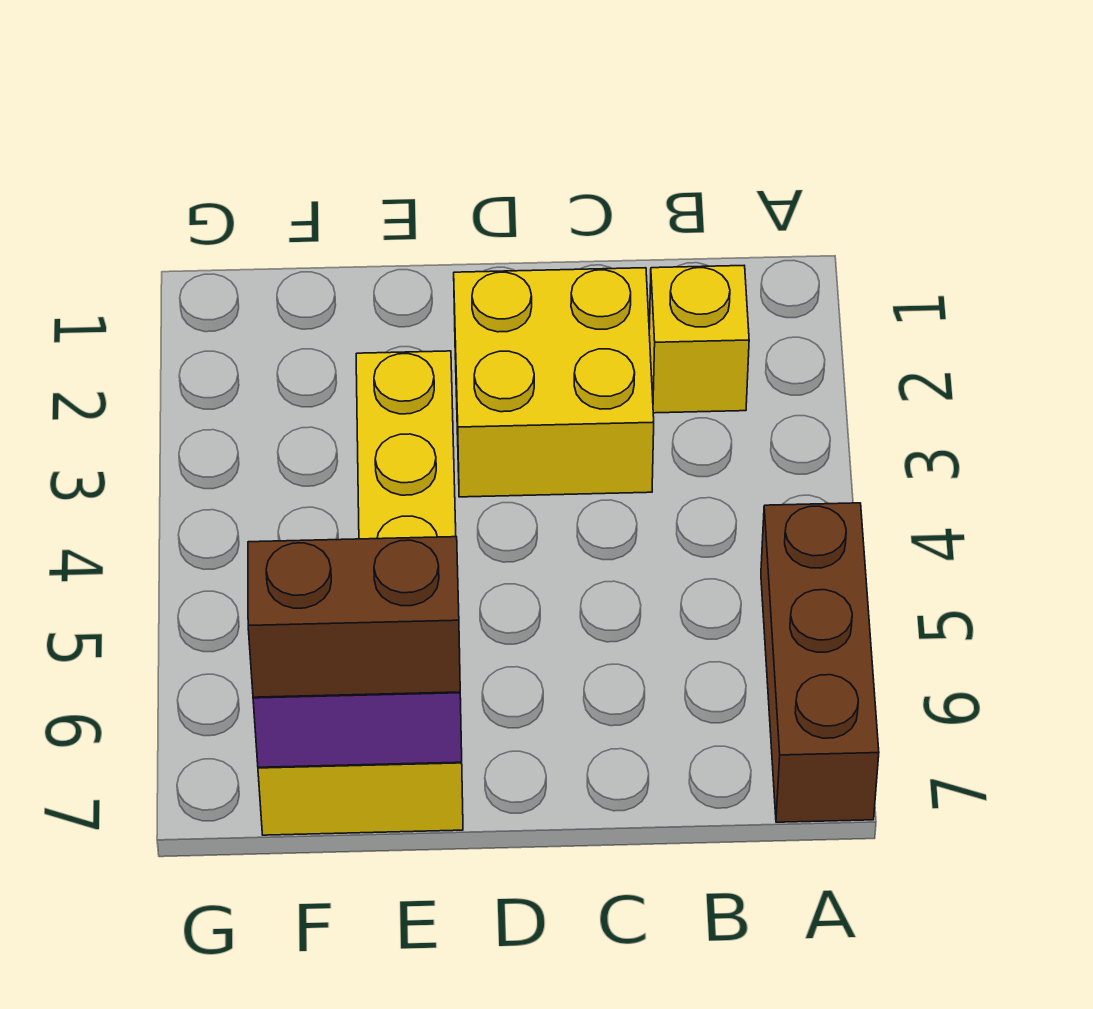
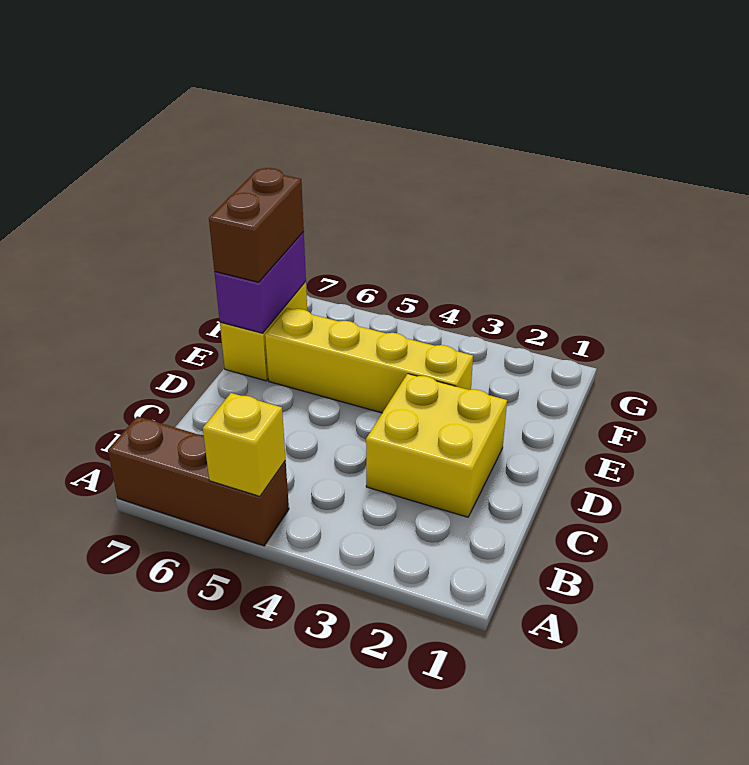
yellow 1x1 brick [649,266,749,413] -> yellow 1x1 brick moved to [203,393,286,496]

